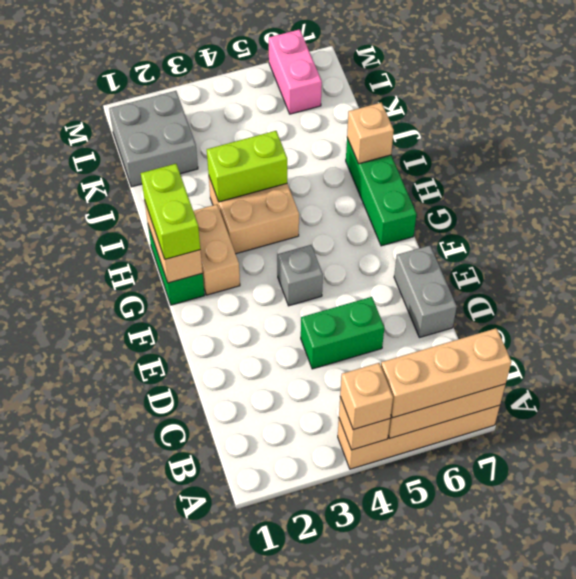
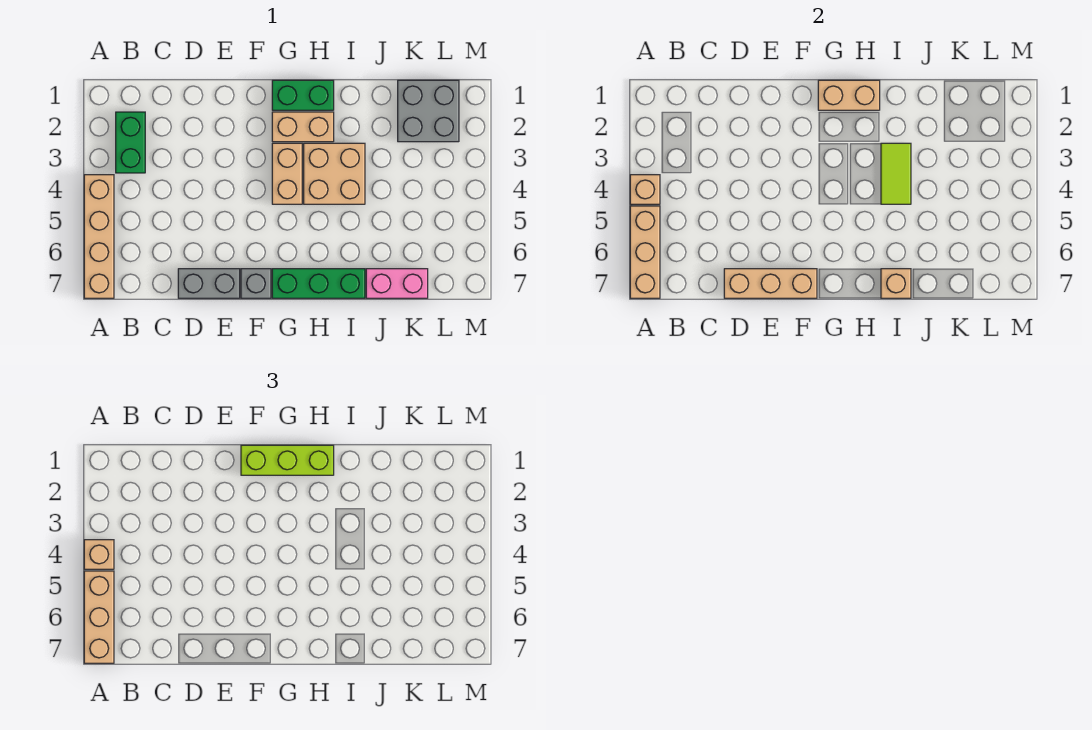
green 1x2 brick [301,297,384,369] -> green 1x2 brick moved to [116,112,145,173]
none -> tan 1x3 brick [724,269,817,298]
grey 1x1 brick [277,245,323,306] -> grey 1x1 brick moved to [241,269,271,298]
lime 1x2 brick [141,164,200,259] -> lime 1x3 brick [241,445,334,475]
none -> tan 1x2 brick [272,143,302,204]
lime 1x2 brick [207,131,287,202] -> lime 1x2 tile [881,143,911,204]
pink 1x2 brick [269,29,322,114] -> pink 1x2 brick moved to [366,269,428,298]

